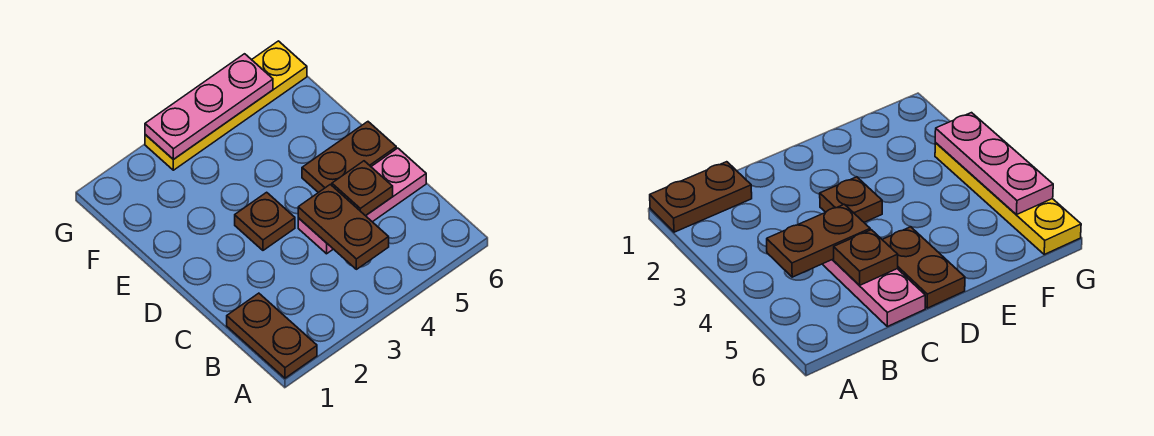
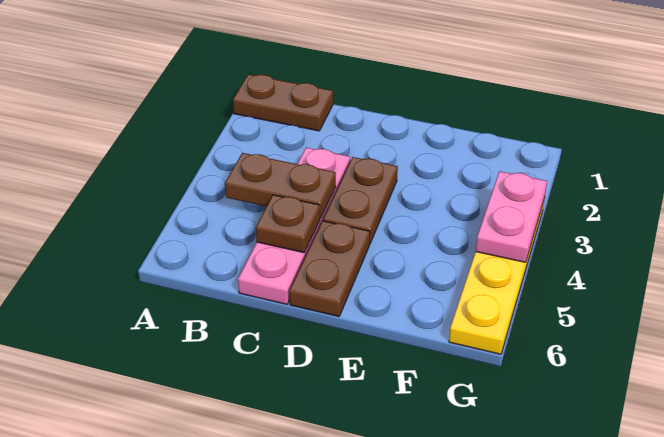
pink 1x3 plate [298,148,426,254] -> pink 1x4 plate [238,148,350,304]
brown 1x1 plate [235,192,295,250] -> brown 1x2 plate [323,157,398,243]
pink 1x3 plate [145,54,273,159] -> pink 1x2 plate [476,171,547,262]

